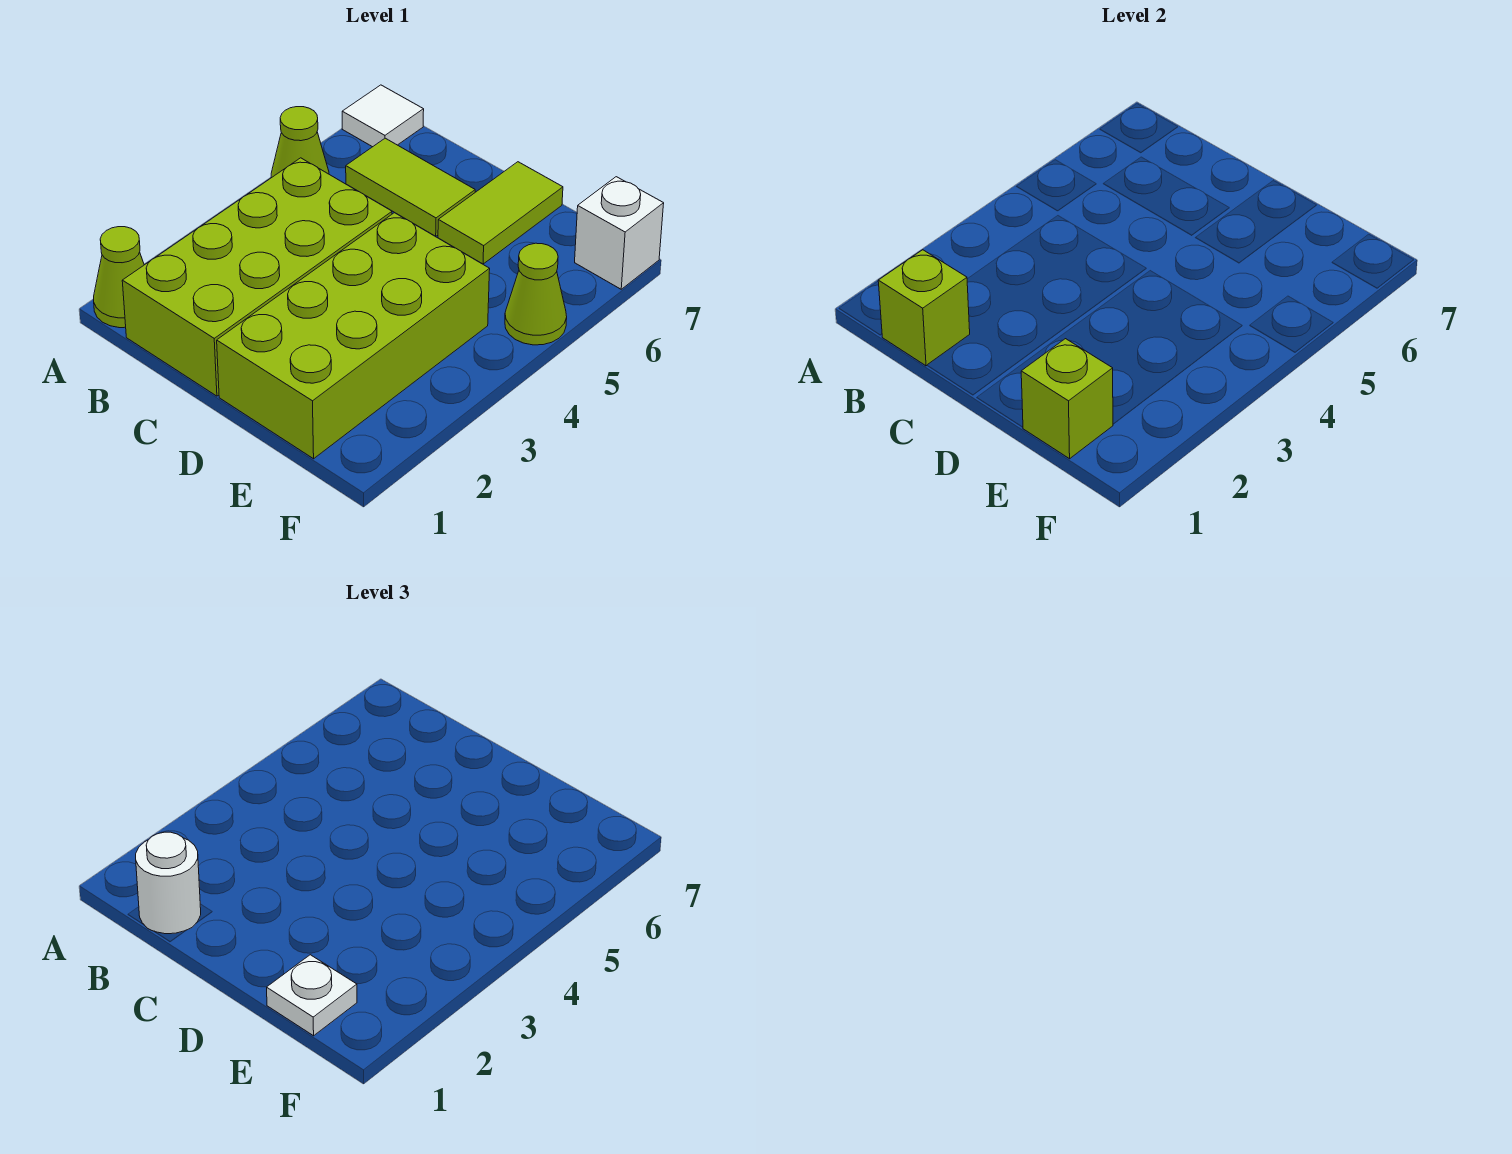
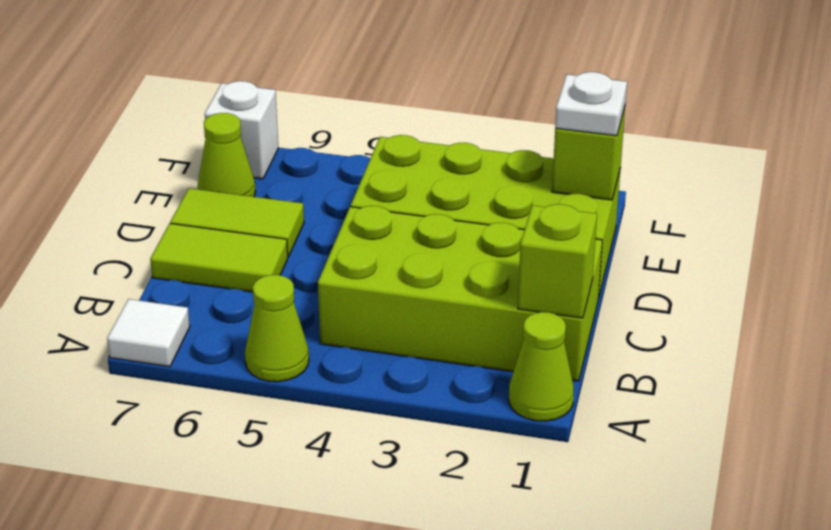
white 1x1 round brick [136,832,201,934] -> none
lime 1x2 tile [346,138,475,236] -> lime 1x2 tile turned to [150,223,288,292]
lime 1x1 cone [505,243,567,345] -> lime 1x1 cone moved to [198,113,256,197]

